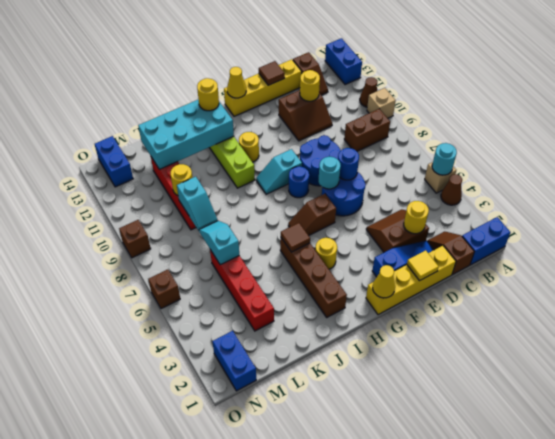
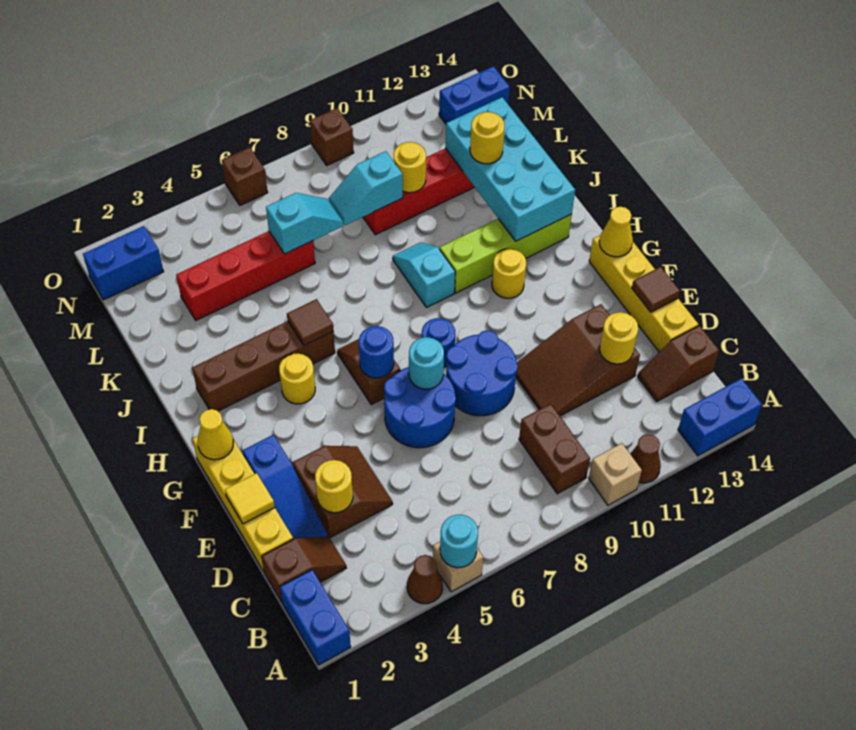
brown 2x2 slope [279,90,332,141] -> brown 2x3 slope [516,304,640,416]
blue 1x1 round brick [338,148,359,180] -> blue 1x1 round brick moved to [359,326,394,378]
cyan 1x2 slope [256,149,302,194] -> cyan 1x2 slope moved to [393,242,455,308]
yellow 1x1 round brick [197,78,219,111] -> yellow 1x1 round brick moved to [470,112,505,164]

